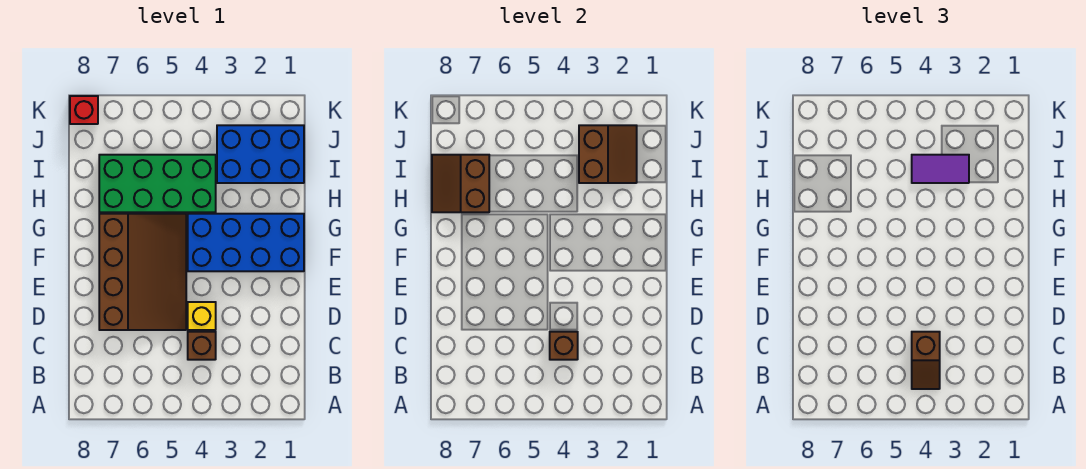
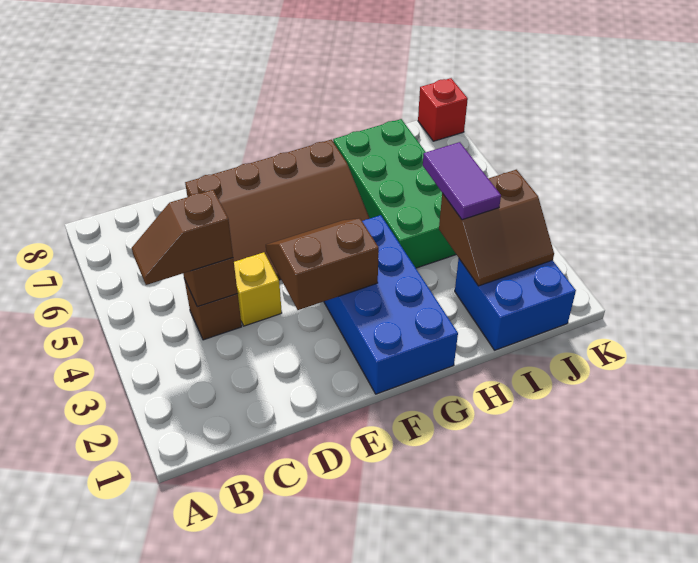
brown 2x2 slope [432,155,489,212] -> brown 2x2 slope moved to [266,218,379,310]
blue 2x3 brick [217,125,304,183] -> blue 2x2 brick [455,259,576,350]

